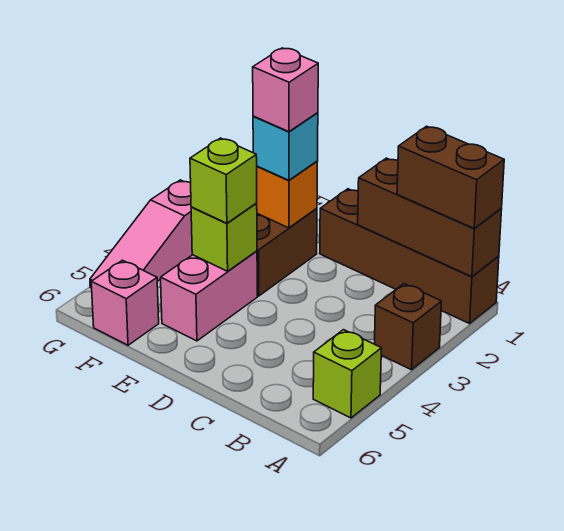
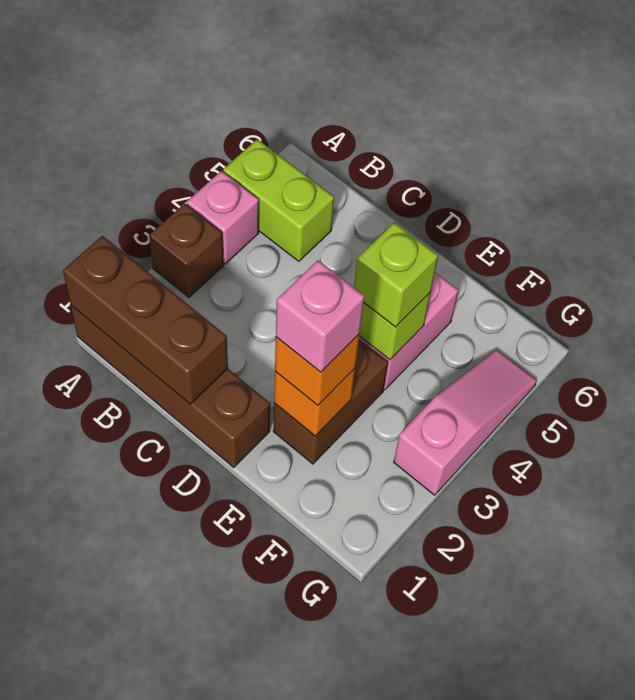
brown 1x2 brick [397,126,504,229] -> none
lime 1x1 brick [313,330,381,418] -> lime 1x2 brick [223,139,334,261]
cyan 1x1 brick [253,113,318,180] -> orange 1x1 brick [275,334,360,405]
pink 1x1 brick [91,260,159,345] -> pink 1x1 brick moved to [187,171,259,264]

